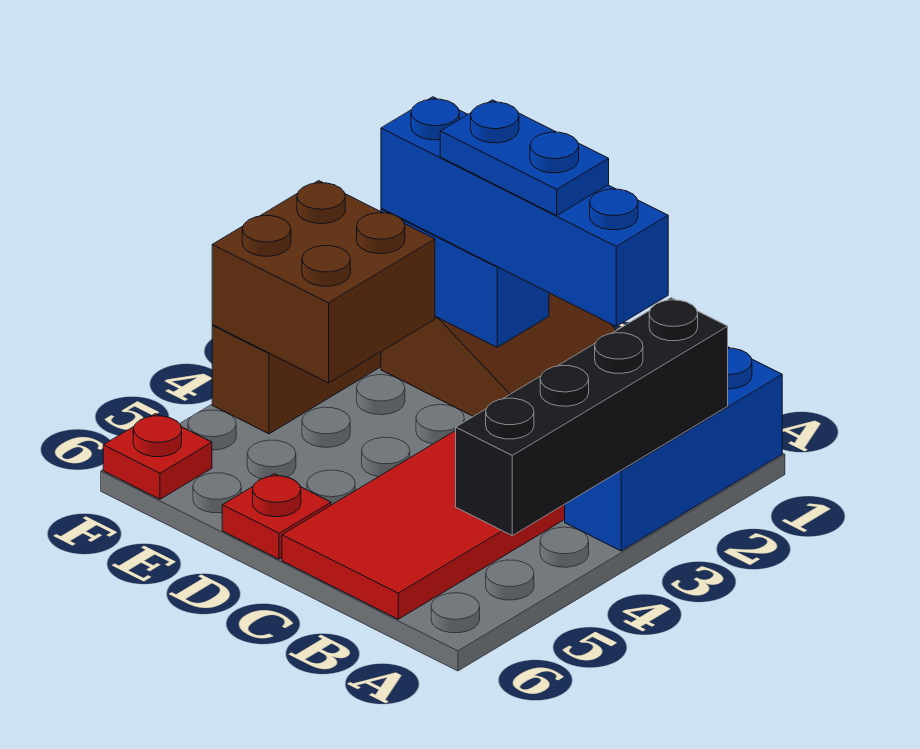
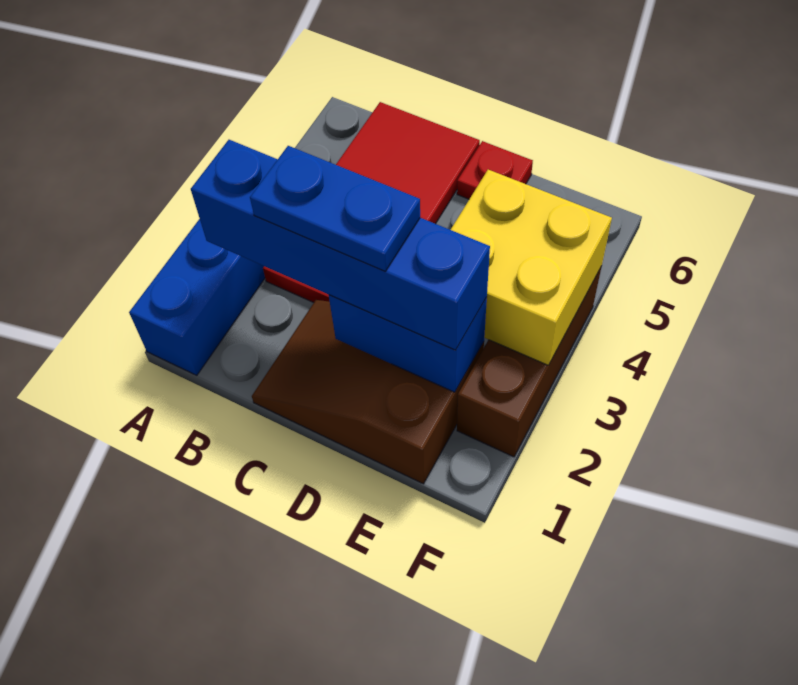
black 1x4 brick [456,298,728,535] -> none
brown 2x2 brick [212,181,435,383] -> yellow 2x2 brick [451,170,612,365]
red 1x1 plate [103,414,212,499] -> none

